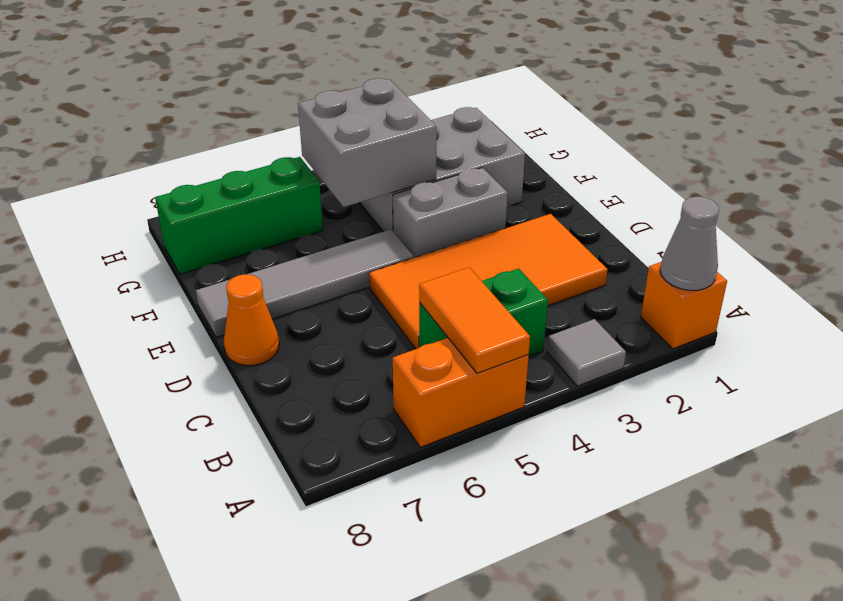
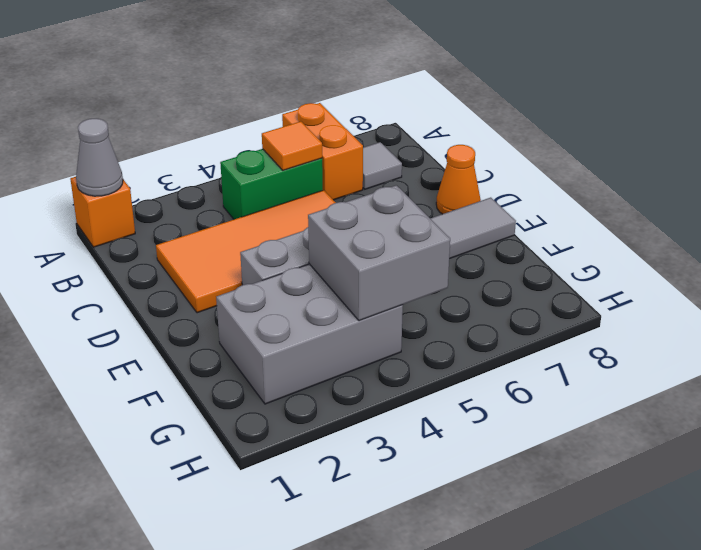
grey 1x1 tile [547,319,626,386] -> grey 1x1 tile moved to [363,142,402,189]
orange 1x2 brick [393,338,529,447] -> orange 1x2 brick turned to [282,103,363,200]
orange 1x2 tile [419,267,530,373] -> orange 1x1 tile [262,121,322,170]
green 1x3 brick [155,157,323,274] -> none

